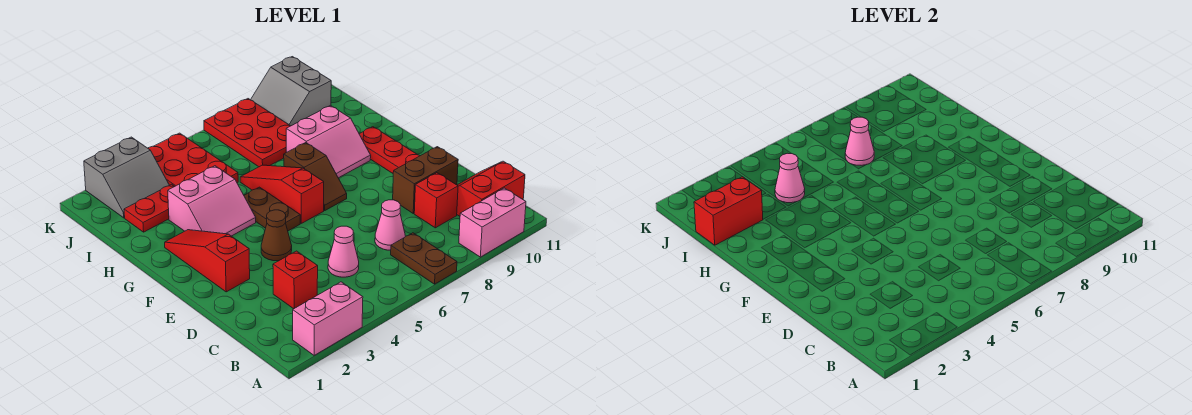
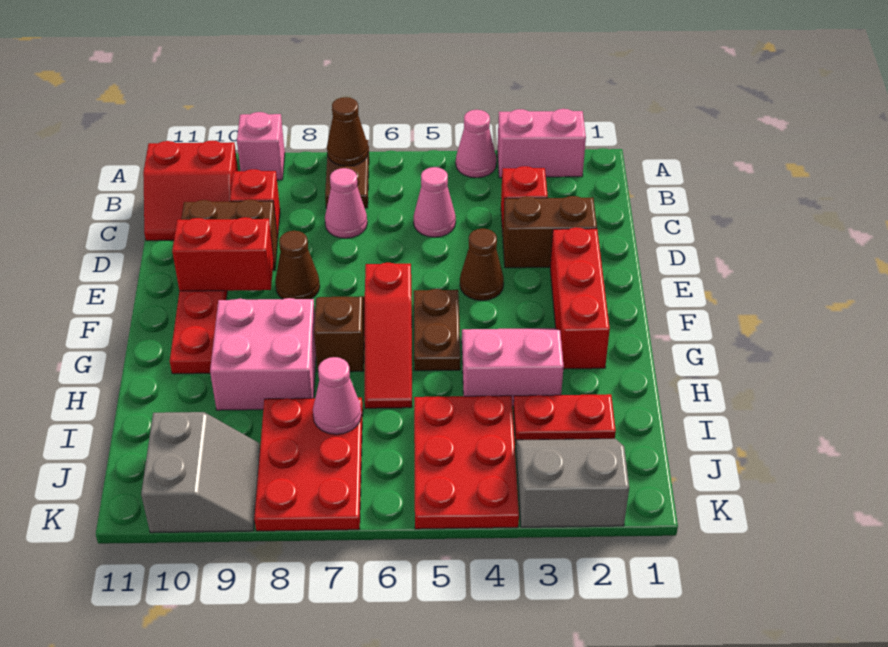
none -> brown 1x1 cone [327,97,368,166]
pink 1x2 brick [459,188,526,257] -> pink 1x1 brick [237,112,285,180]
none -> brown 1x2 brick [503,196,597,268]
red 1x3 slope [165,230,250,292] -> red 1x3 brick [550,227,610,369]
none -> brown 1x1 cone [275,231,320,299]
pink 2x2 slope [286,106,371,178] -> pink 2x2 brick [210,298,316,410]
red 1x2 brick [694,177,763,245] -> red 1x2 brick moved to [172,217,274,291]
pink 1x1 cone [775,153,805,203] -> pink 1x1 cone moved to [456,110,496,178]

